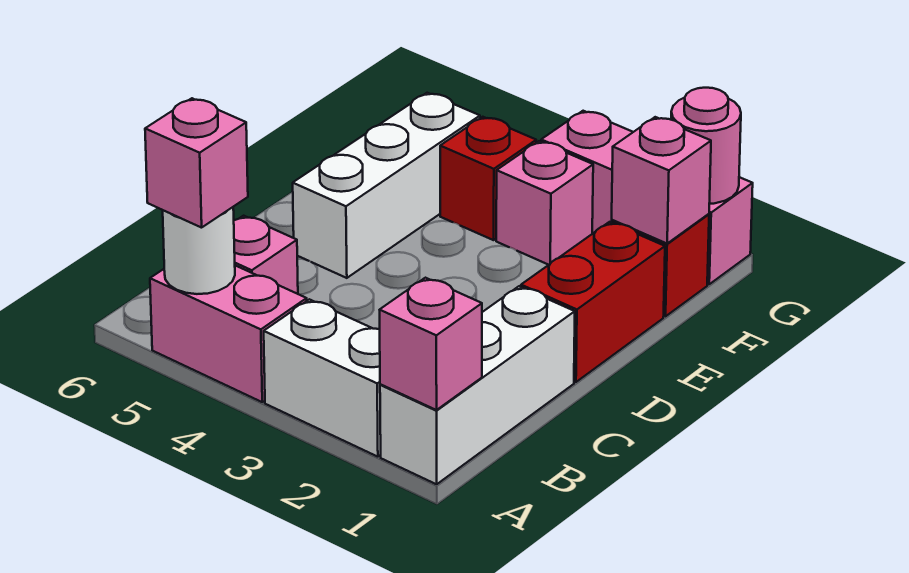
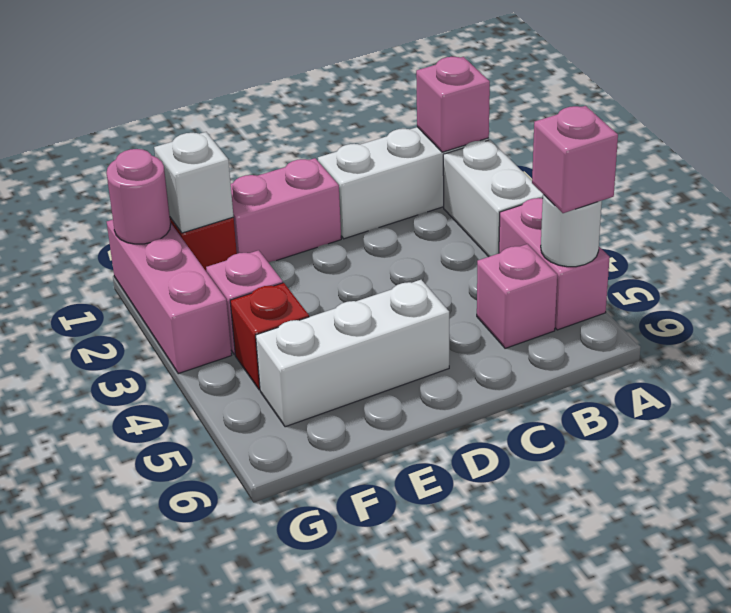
red 1x2 brick [521,222,665,382] -> pink 1x2 brick [231,158,341,263]
pink 1x1 brick [612,117,711,243] -> white 1x1 brick [154,132,233,233]

